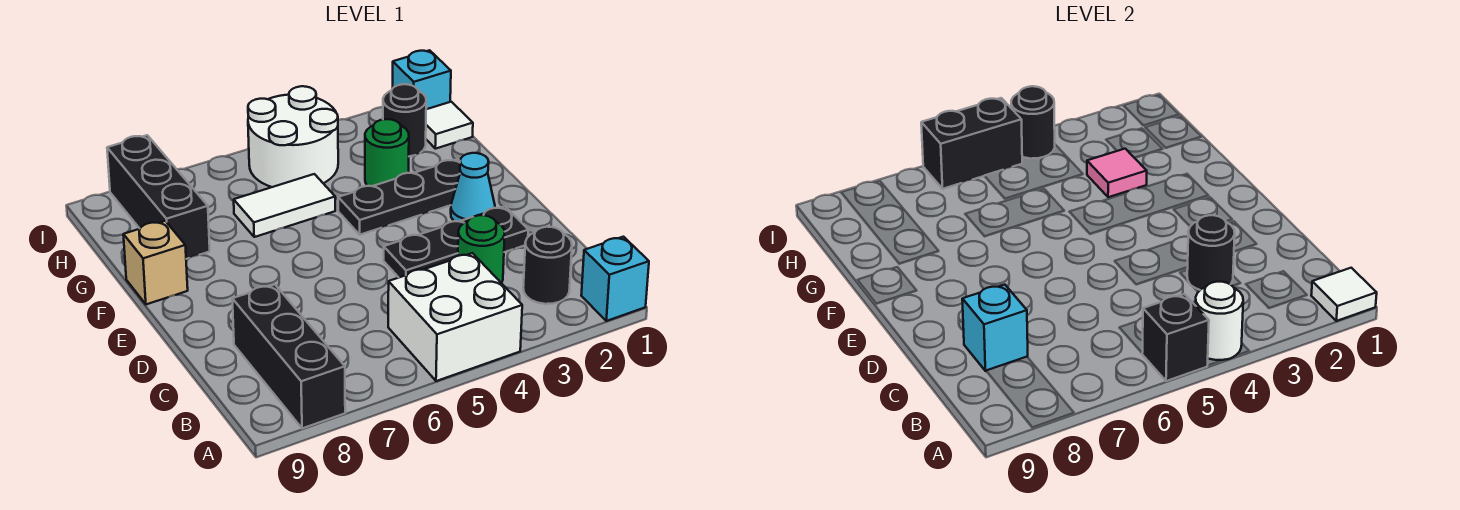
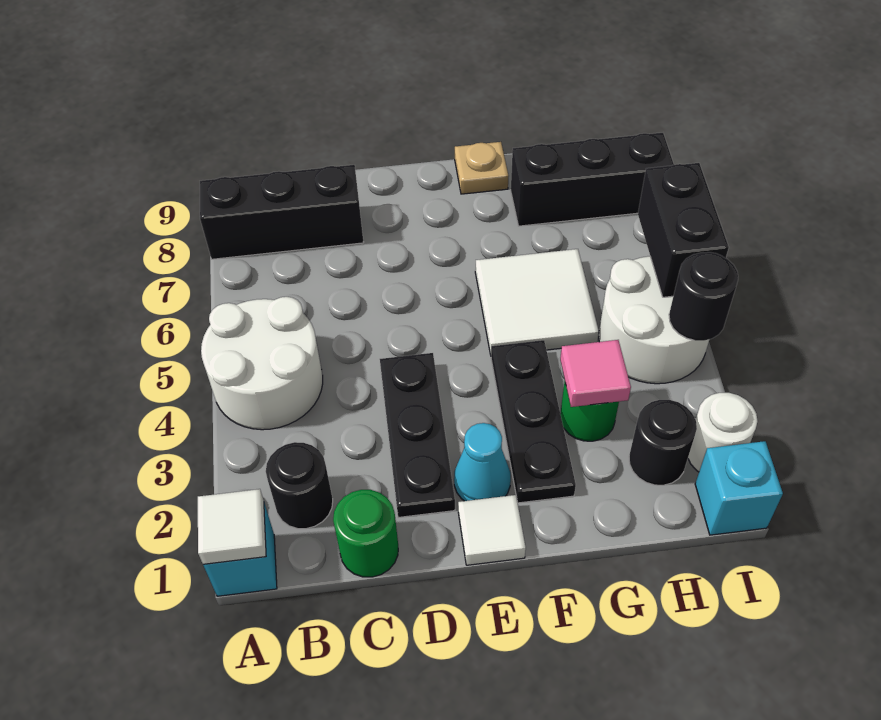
white 2x2 brick [388,253,522,381] -> white 2x2 round brick [201,297,323,430]
white 1x1 round brick [1195,282,1243,360] -> white 1x1 round brick moved to [688,393,758,472]
black 1x1 brick [1142,294,1209,381] -> none
green 1x1 round brick [458,215,505,283] -> green 1x1 round brick moved to [333,490,398,577]
black 1x1 round brick [1187,215,1235,290] -> none
cyan 1x1 brick [962,285,1028,371] -> none
tan 1x1 brick [123,221,188,304] -> tan 1x1 plate [455,142,508,194]
white 1x2 tile [234,174,335,237] -> white 2x2 tile [475,249,599,355]
white 1x1 tile [426,102,473,149] -> white 1x1 tile moved to [458,495,526,565]

